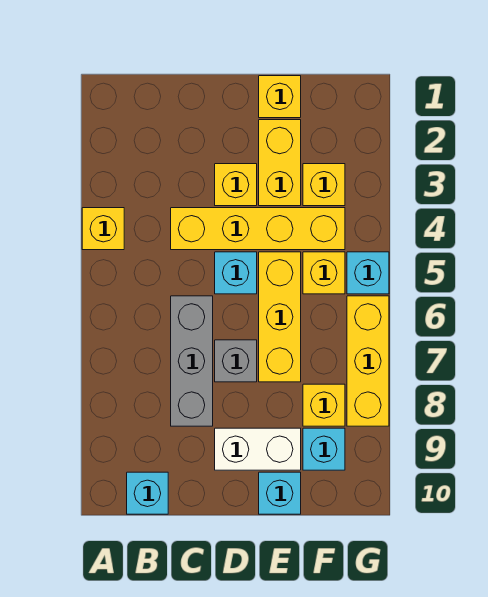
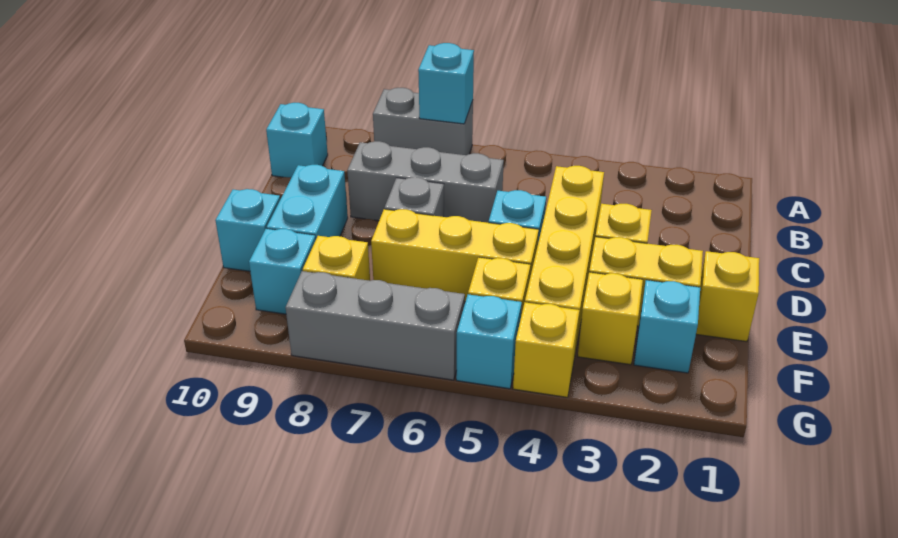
yellow 1x1 brick [82,208,124,250] -> yellow 1x1 brick moved to [513,302,580,397]
none -> grey 1x2 brick [373,88,473,155]
none -> cyan 1x1 brick [418,43,474,124]
white 1x2 brick [215,428,301,470] -> cyan 1x2 brick [267,165,348,238]
none -> cyan 1x1 brick [634,280,700,373]
yellow 1x3 brick [347,296,389,426] -> grey 1x3 brick [285,271,465,380]

